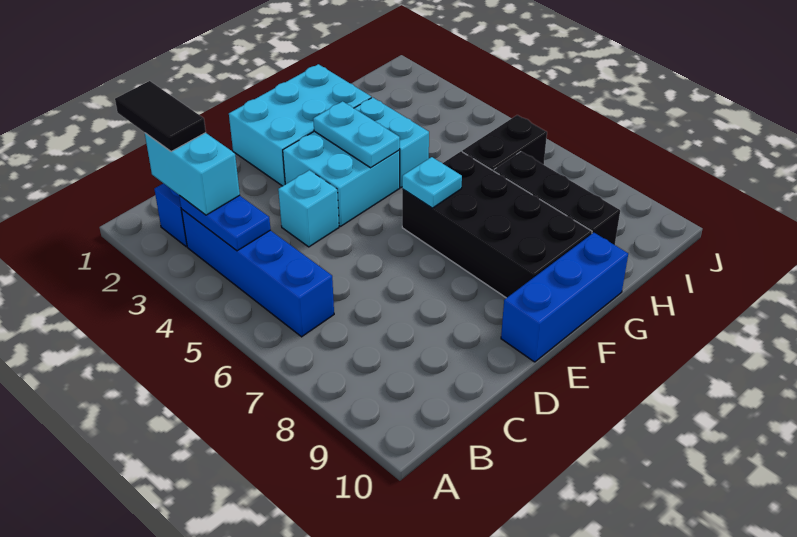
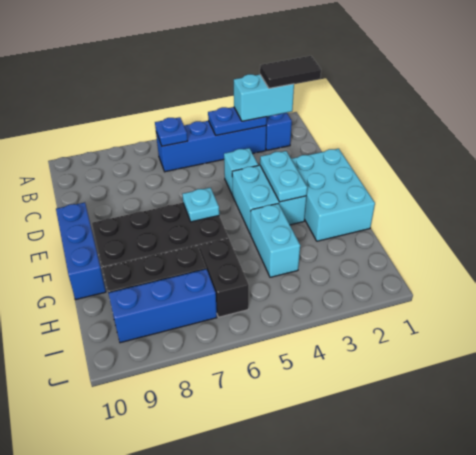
none -> blue 1x1 plate [155,117,188,146]
cyan 1x2 plate [313,101,400,168] -> cyan 1x2 plate turned to [260,151,307,202]
cyan 1x2 brick [354,97,429,187] -> cyan 1x2 brick turned to [251,204,300,277]
none -> blue 1x3 brick [108,269,217,343]

